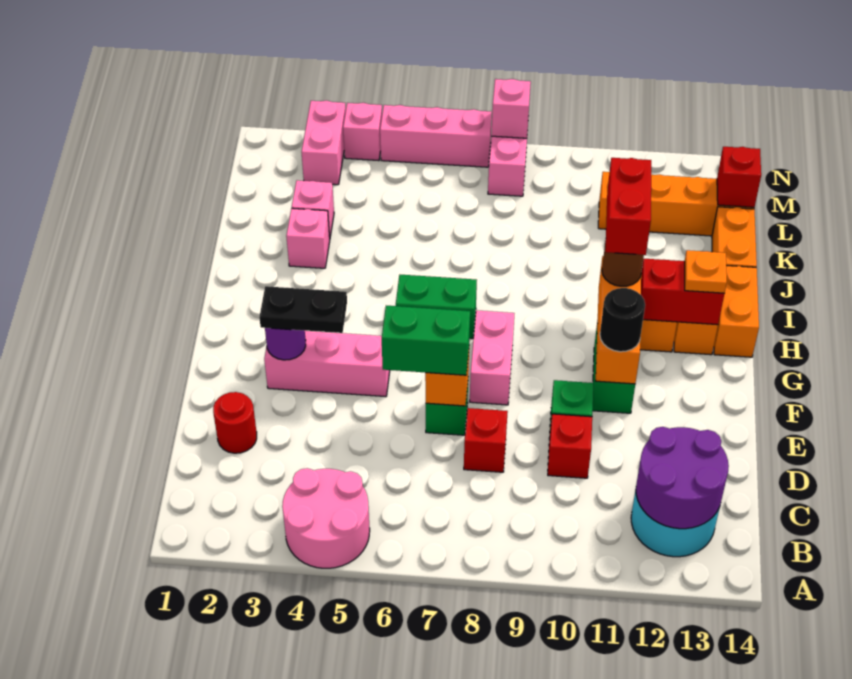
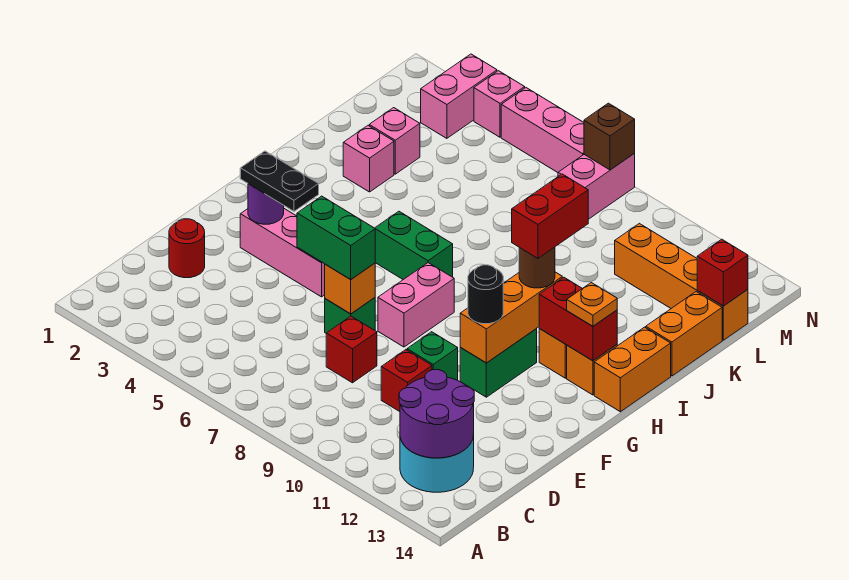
pink 2x2 round brick [282,468,370,568] -> none
pink 1x1 brick [491,79,531,138] -> brown 1x1 brick [584,103,635,170]

